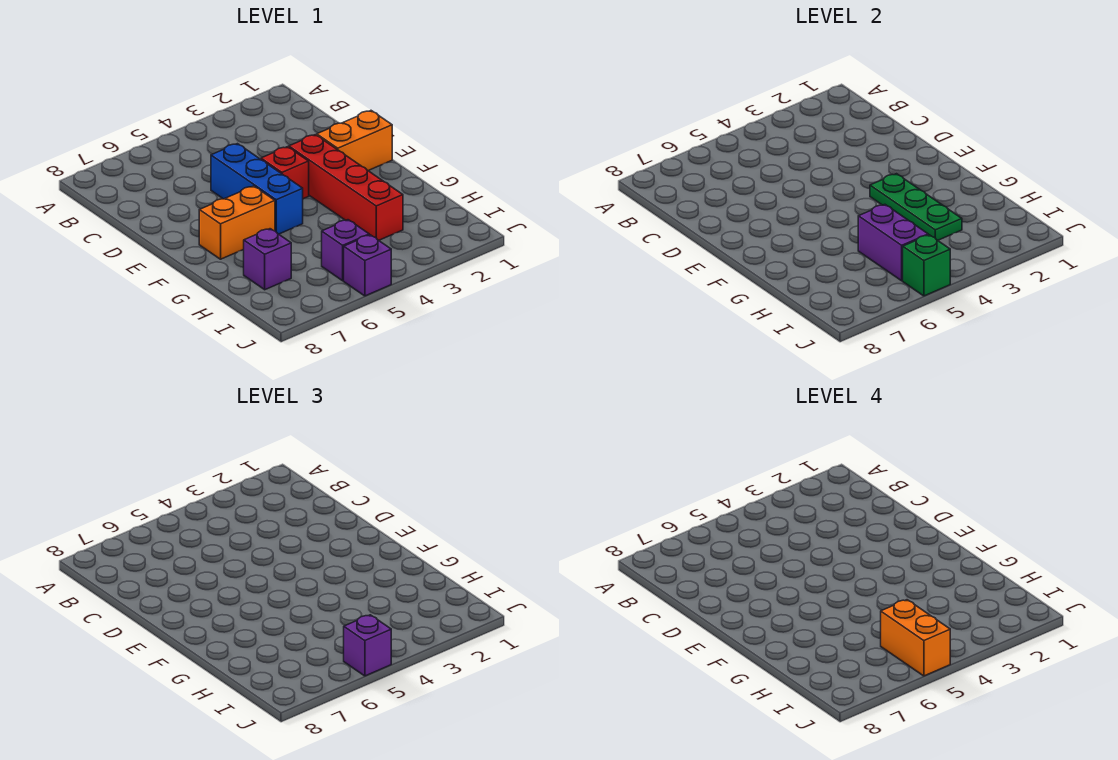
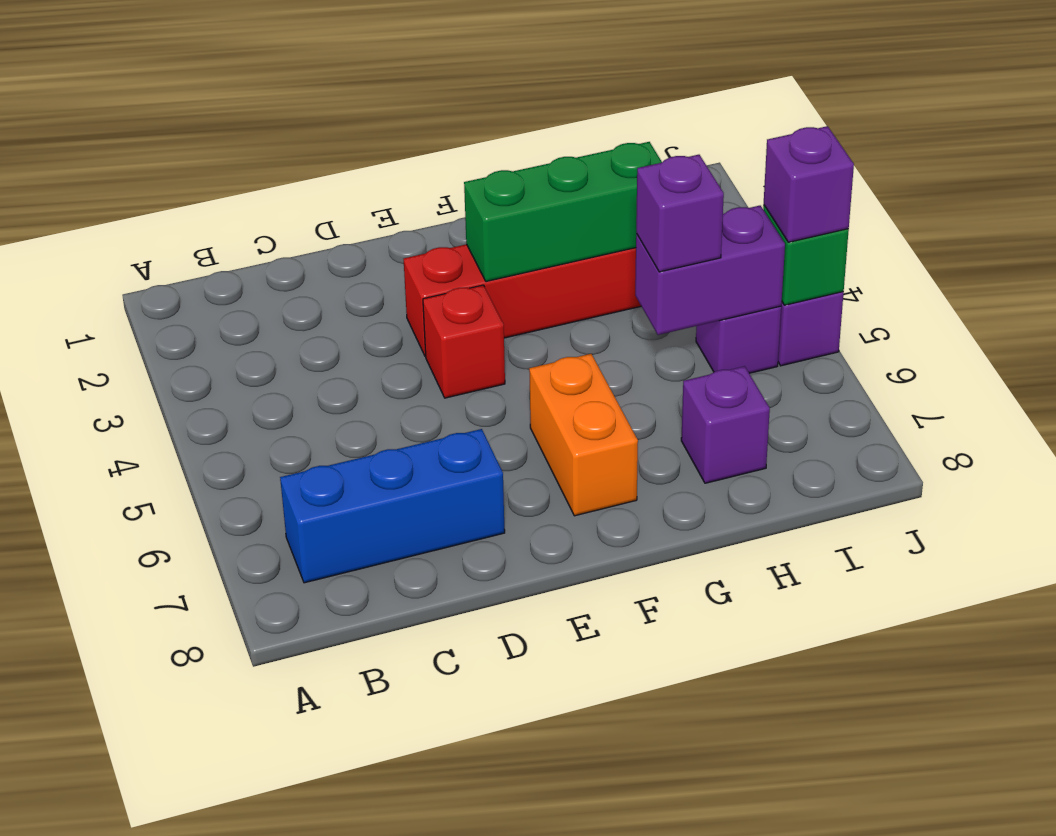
blue 1x3 brick [211,144,303,234] -> blue 1x3 brick moved to [280,429,505,583]
orange 1x2 brick [317,111,392,171] -> none
green 1x3 plate [870,174,962,240] -> green 1x3 brick [464,142,662,282]
none -> purple 1x1 brick [636,155,724,272]
orange 1x2 brick [881,600,950,676] -> none

